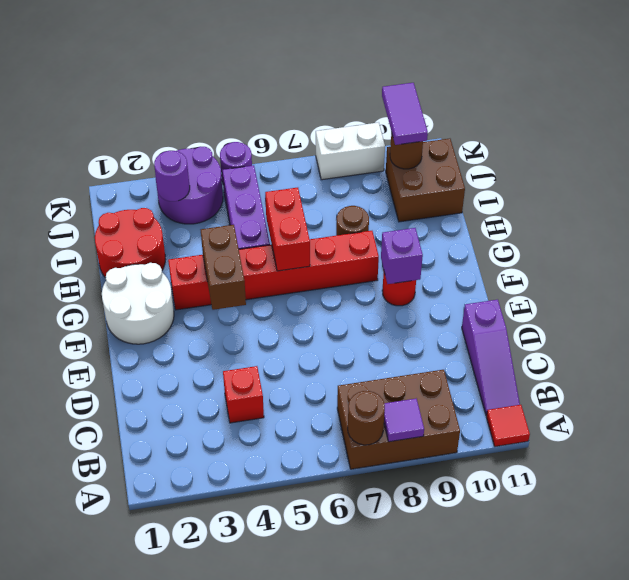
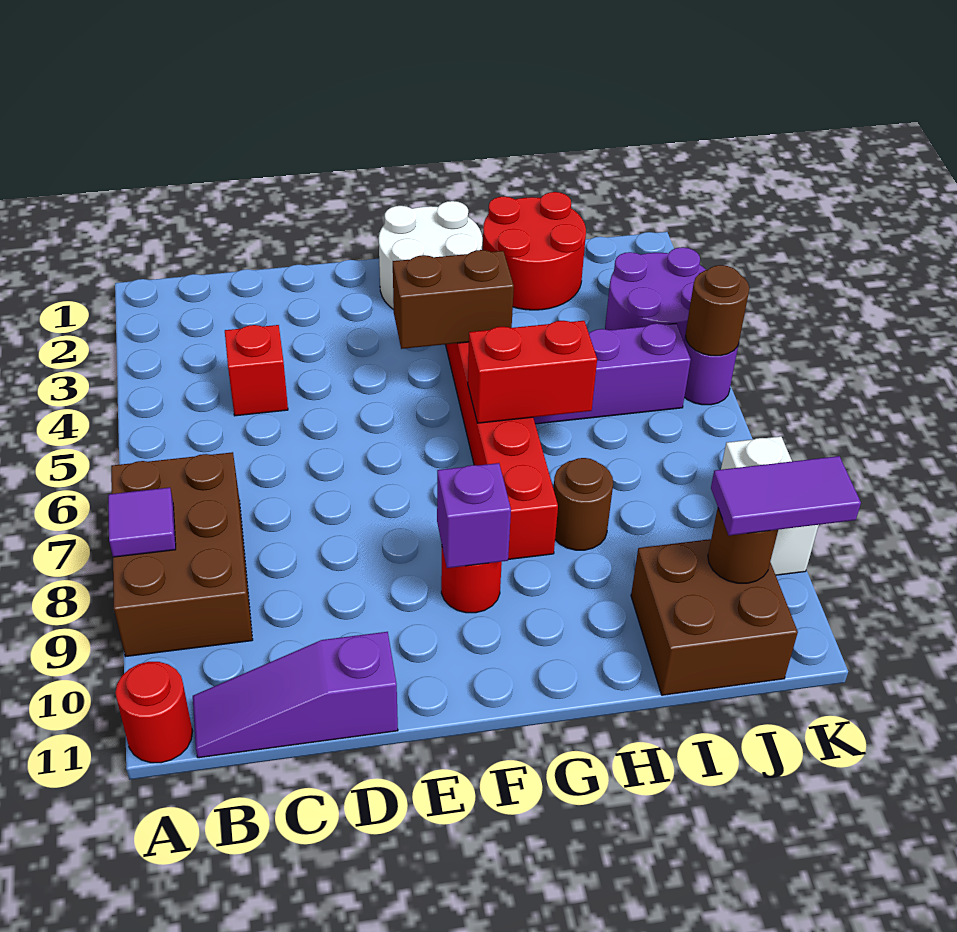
brown 1x1 round brick [348,391,385,445] -> brown 1x1 round brick moved to [685,265,749,356]
red 1x1 tile [486,405,530,447] -> red 1x1 round brick [115,662,193,763]
purple 1x1 round brick [154,151,190,201] -> none

